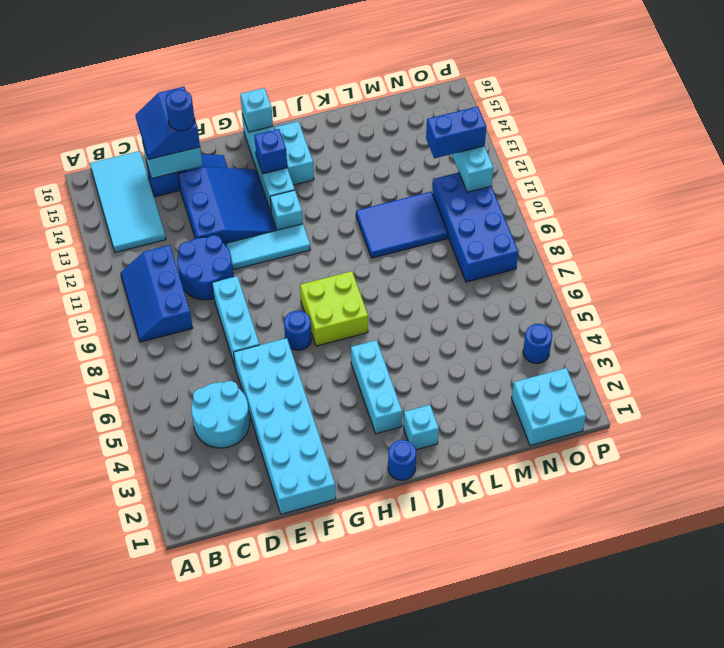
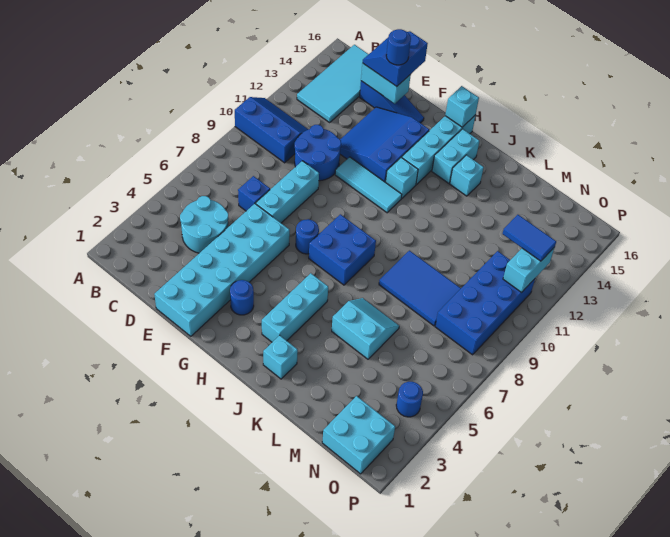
blue 2x3 slope [121,245,193,342] -> blue 2x3 slope turned to [235,97,308,163]
blue 3x3 slope [178,167,276,245] -> blue 3x3 slope turned to [340,107,429,182]
lime 2x2 brick [300,271,368,346] -> blue 2x2 brick [309,214,376,285]
blue 1x1 brick [254,129,287,174] -> blue 1x1 brick moved to [238,176,270,211]
blue 1x1 round brick [388,440,416,480] -> blue 1x1 round brick moved to [230,280,254,315]
none -> cyan 1x1 brick [450,155,484,196]
none -> cyan 2x2 slope [332,298,399,359]
blue 2x3 tile [356,192,448,258] -> blue 2x3 tile moved to [379,251,461,326]
blue 1x2 brick [426,106,486,158] -> blue 1x2 tile [503,215,556,261]

